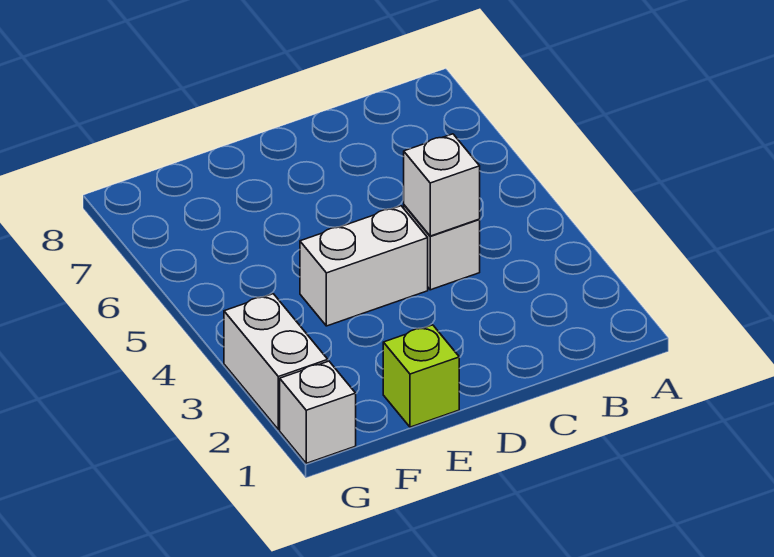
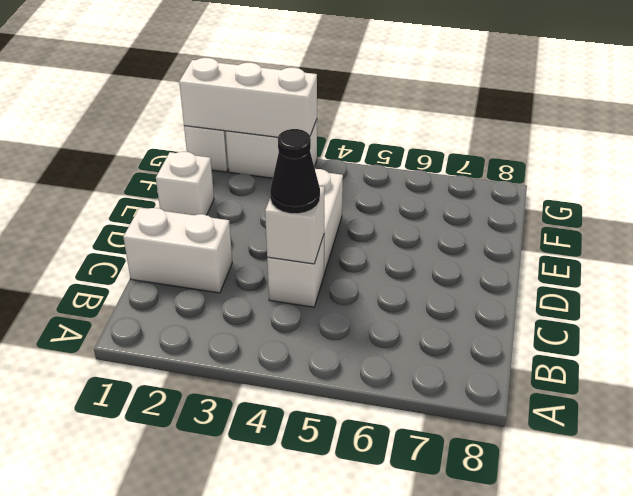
none -> white 1x2 brick [123,208,232,293]
none -> black 1x1 cone [270,129,320,214]
lime 1x1 brick [383,325,459,427] -> white 1x1 brick [156,152,214,215]
none -> white 1x3 brick [179,58,317,137]

